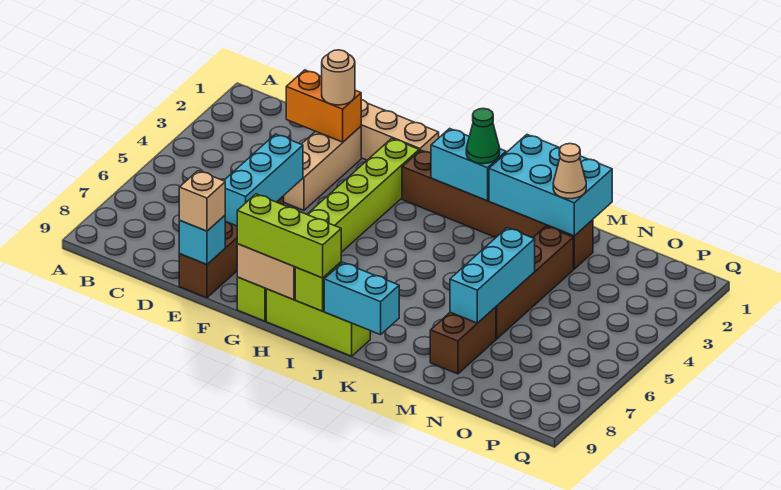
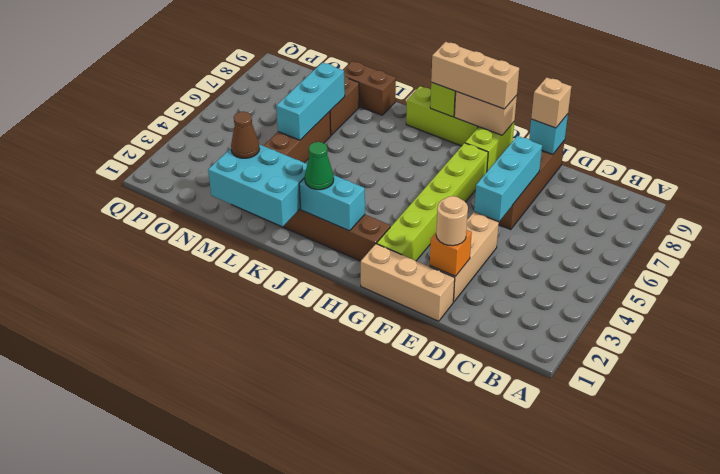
orange 1x2 brick [286,70,361,142] -> orange 1x1 brick [430,230,472,276]
lime 1x3 brick [237,194,341,278] -> tan 1x3 brick [431,42,519,109]
cyan 1x2 brick [324,262,399,335] -> none
none -> brown 1x2 brick [343,61,396,115]
tan 1x1 cone [553,144,586,199] -> brown 1x1 cone [231,112,259,158]

